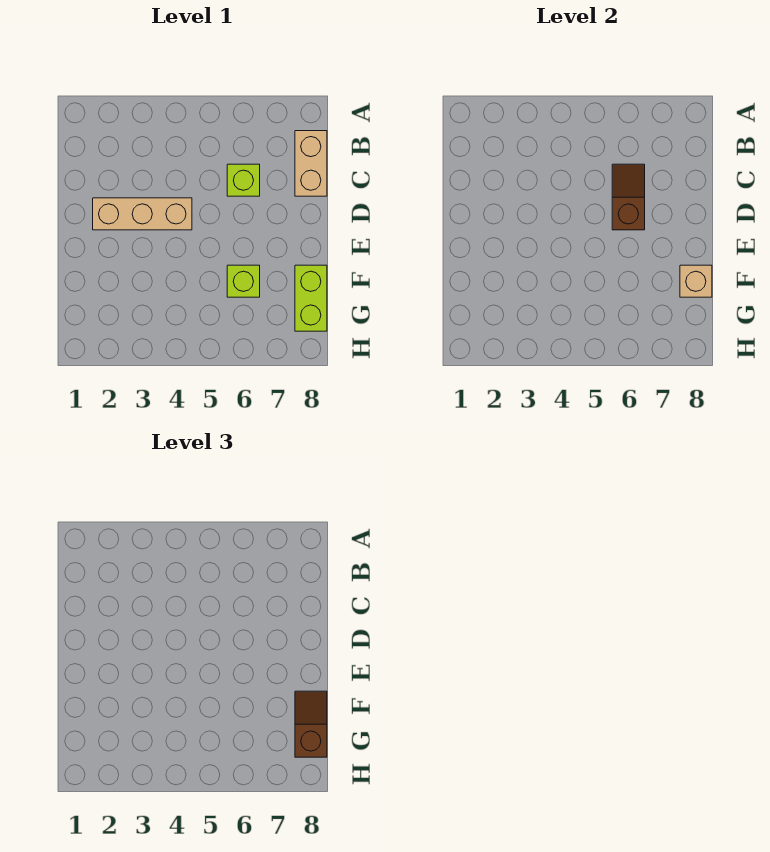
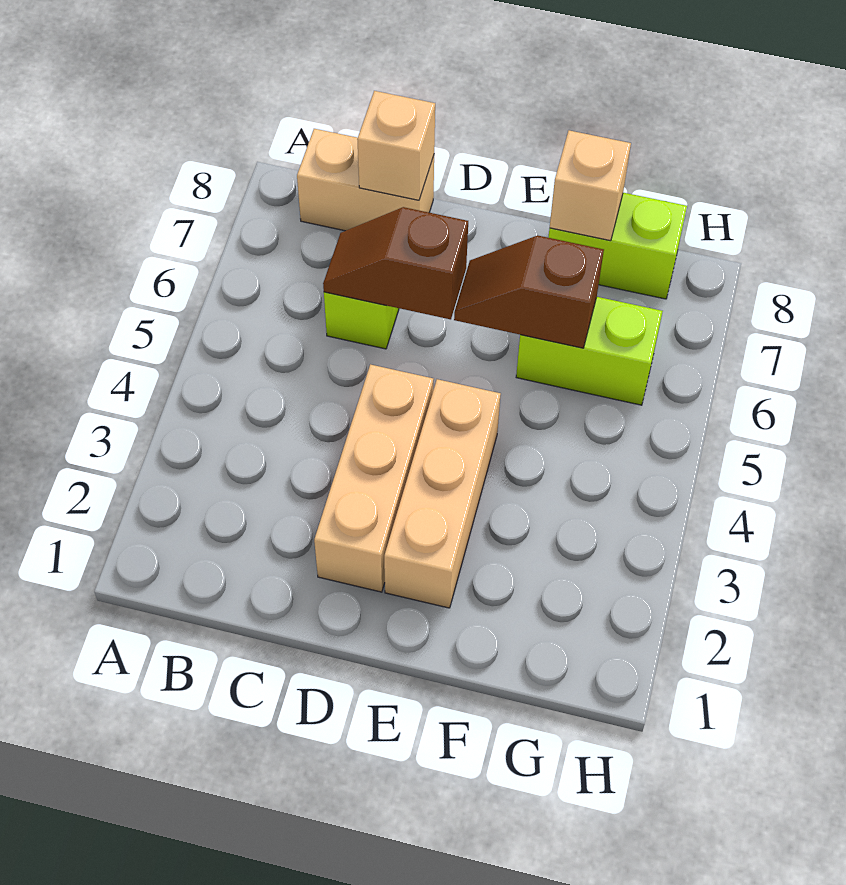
none -> tan 1x1 brick [357,91,435,200]
none -> tan 1x3 brick [384,379,501,608]
lime 1x1 brick [227,265,260,297] -> lime 1x2 brick [516,297,663,405]
brown 1x2 slope [295,691,327,757] -> brown 1x2 slope moved to [454,236,604,348]

